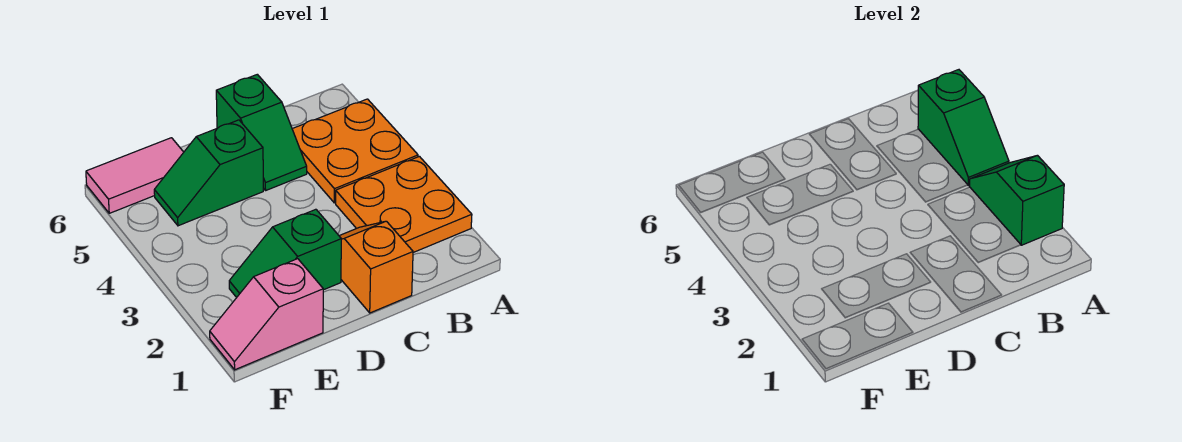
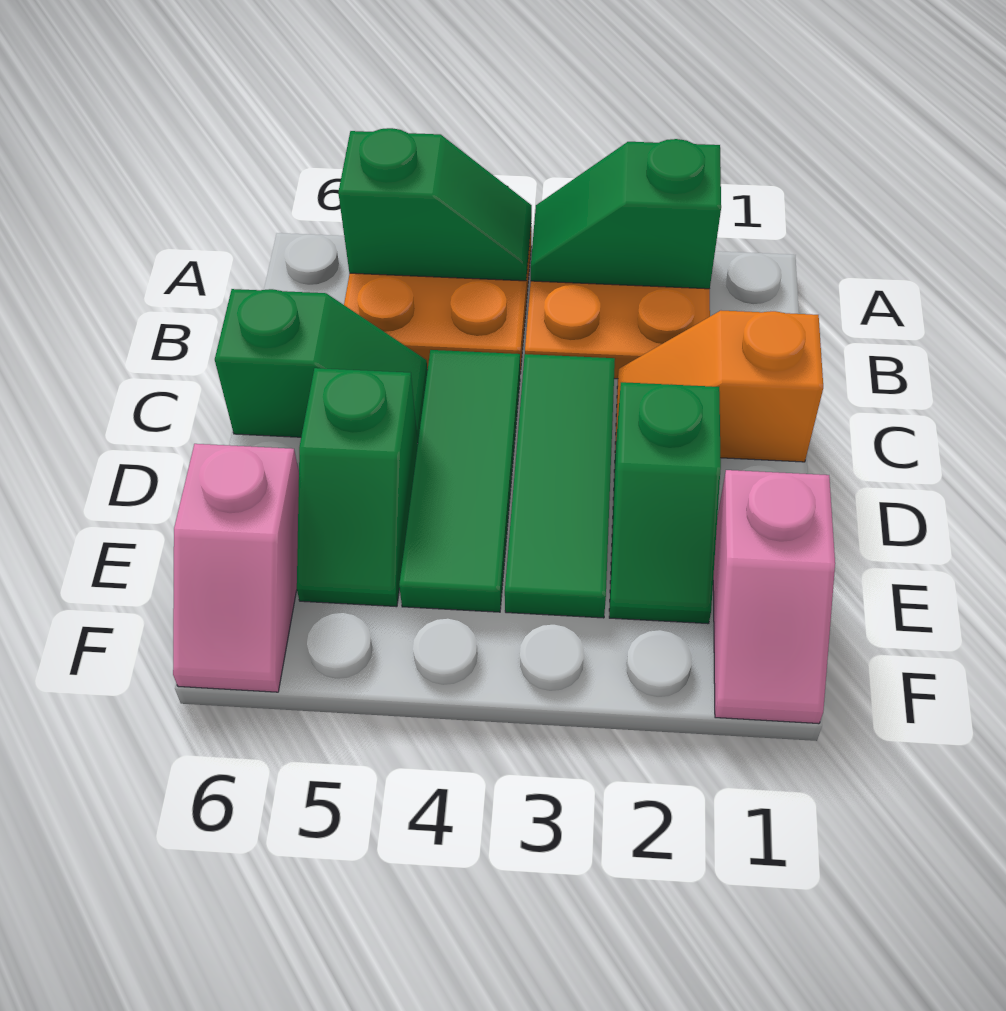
none -> green 1x3 tile [505,354,615,618]
none -> green 1x3 tile [399,350,520,612]
pink 1x2 tile [86,138,184,213] -> pink 1x2 slope [173,444,299,692]

